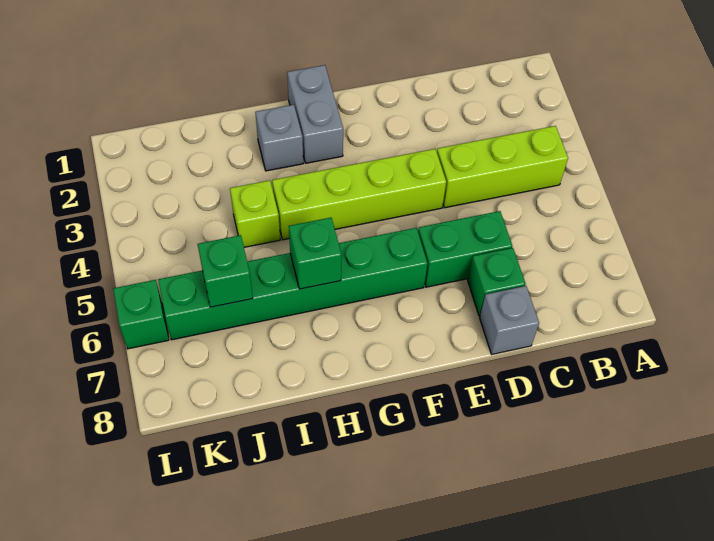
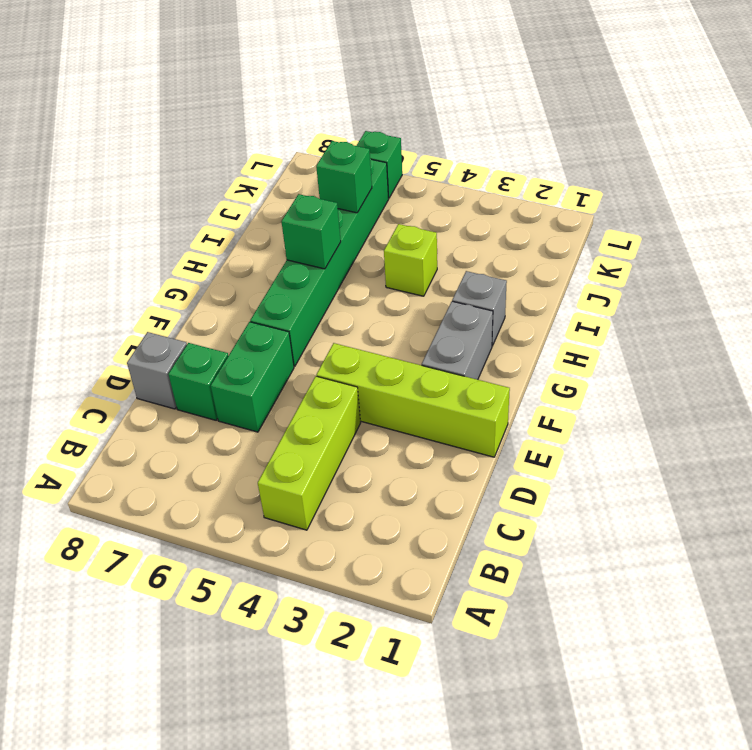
lime 1x4 brick [272,149,446,240] -> lime 1x4 brick turned to [317,343,510,457]
grey 1x2 brick [287,65,343,163] -> grey 1x2 brick turned to [422,301,493,380]

